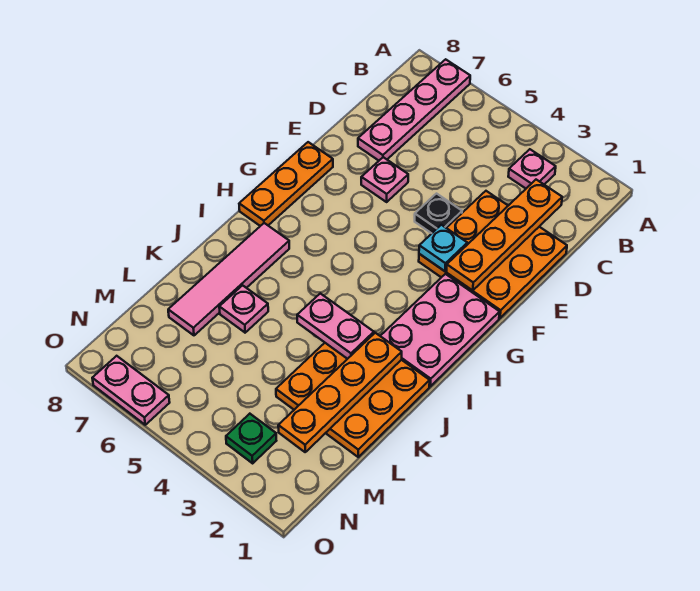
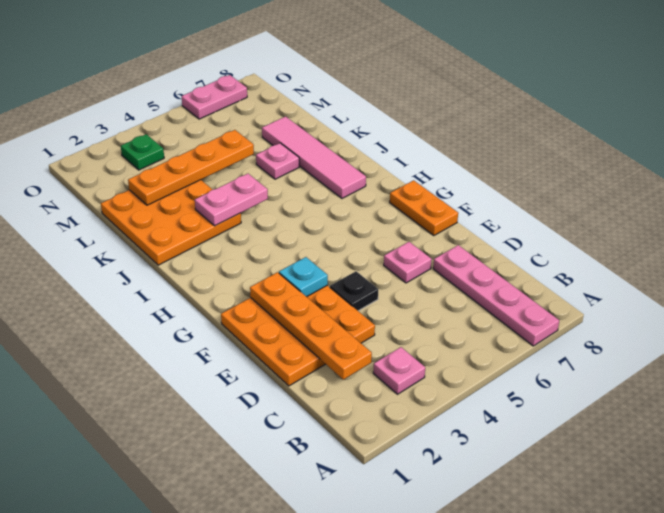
orange 1x3 plate [239,142,333,226] -> orange 1x2 plate [390,180,458,236]
pink 2x3 plate [381,274,500,386] -> none
orange 1x4 plate [278,333,402,452] -> orange 1x4 plate turned to [128,130,254,205]

